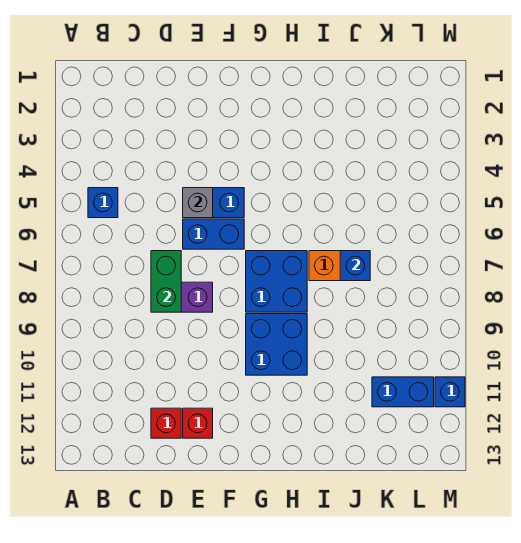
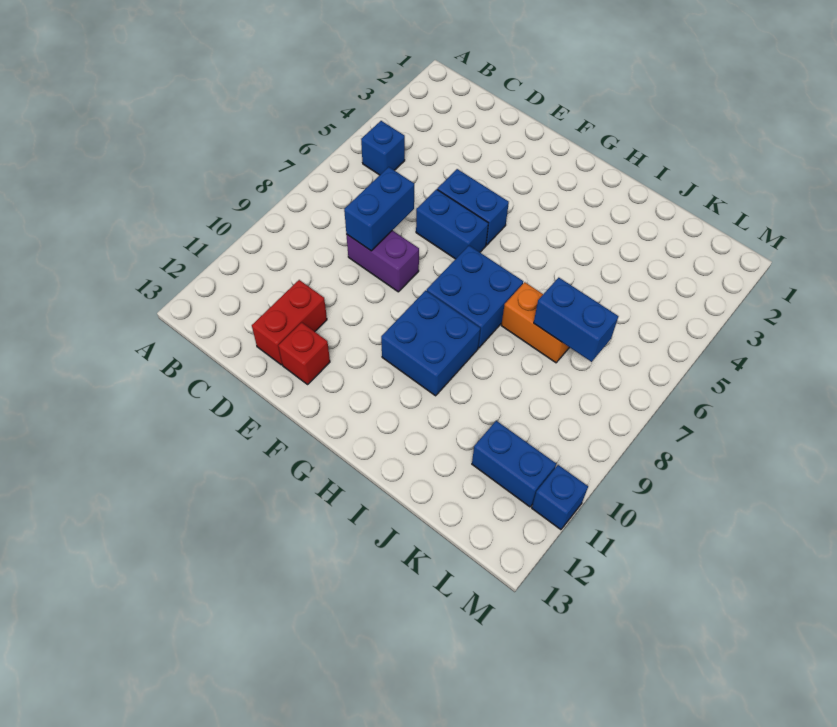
green 1x2 brick [151,251,181,312] -> blue 1x2 brick [344,167,414,251]
red 1x1 brick [151,408,181,438] -> red 1x2 brick [252,280,327,365]
grey 1x1 brick [183,188,213,218] -> none
blue 1x1 brick [340,251,370,281] -> blue 1x2 brick [534,278,618,362]

